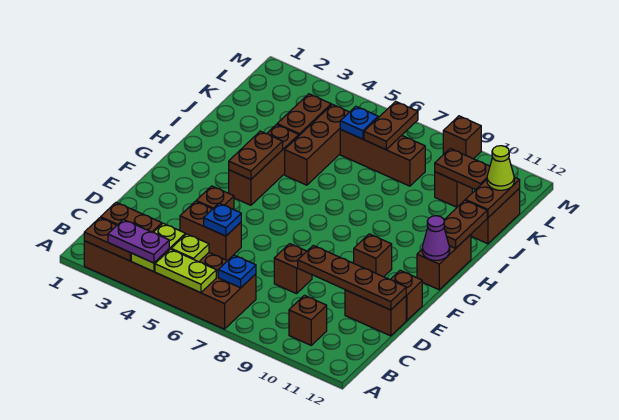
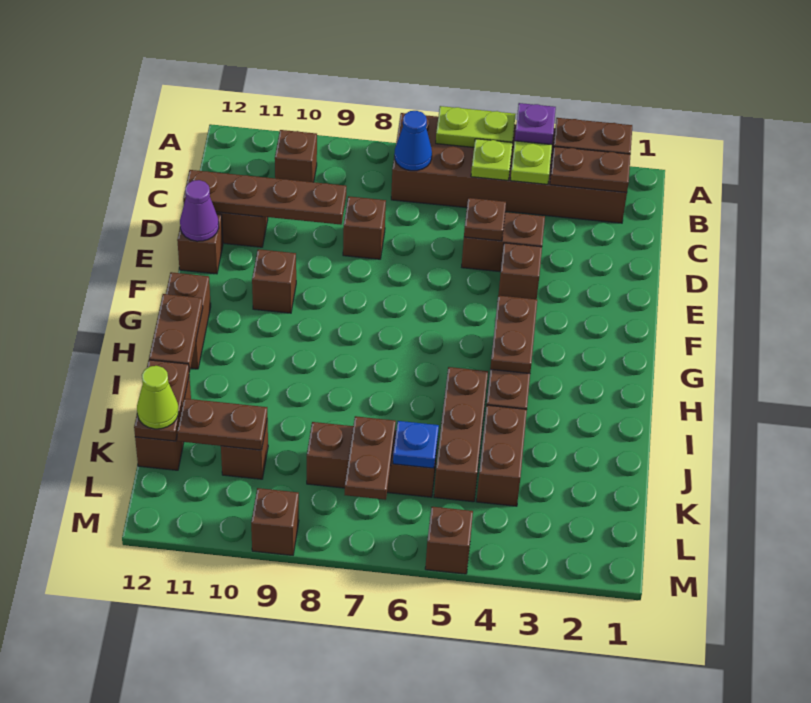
purple 1x2 plate [108,219,169,263] -> purple 1x1 plate [515,103,556,145]
blue 1x1 plate [218,255,256,288] -> blue 1x1 cone [394,111,432,171]
blue 1x1 plate [204,203,241,236] -> brown 1x1 plate [464,198,506,241]
purple 1x1 cone [422,216,450,260] -> purple 1x1 cone moved to [180,180,219,241]
none -> brown 1x1 brick [425,507,473,574]

